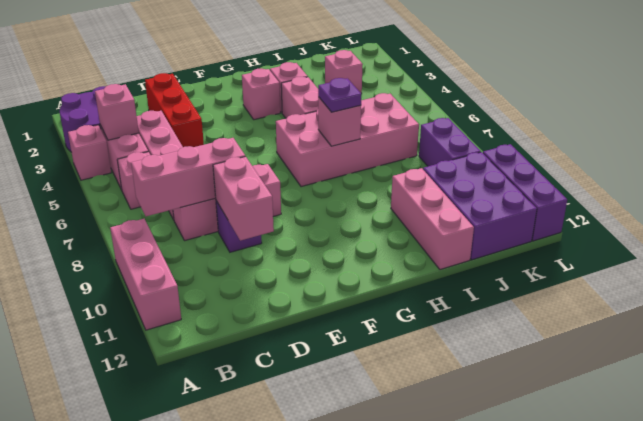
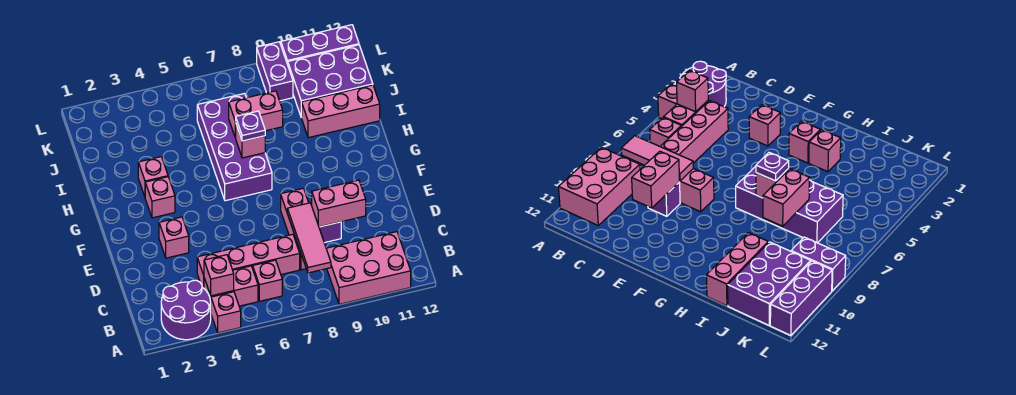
pink 1x3 brick [110,219,181,330] -> pink 2x3 brick [326,232,411,304]
pink 1x3 brick [131,138,245,216] -> pink 1x3 tile [287,203,331,273]
red 1x3 brick [145,73,204,147] -> none
pink 2x4 brick [276,93,419,187] -> purple 2x4 brick [197,93,272,201]
pink 1x2 brick [281,77,319,118] -> pink 1x2 brick moved to [229,91,283,138]
pink 1x1 brick [325,50,363,94] -> pink 1x1 brick moved to [159,217,189,258]
purple 1x2 brick [419,118,481,166] -> purple 1x2 brick turned to [257,42,293,101]

